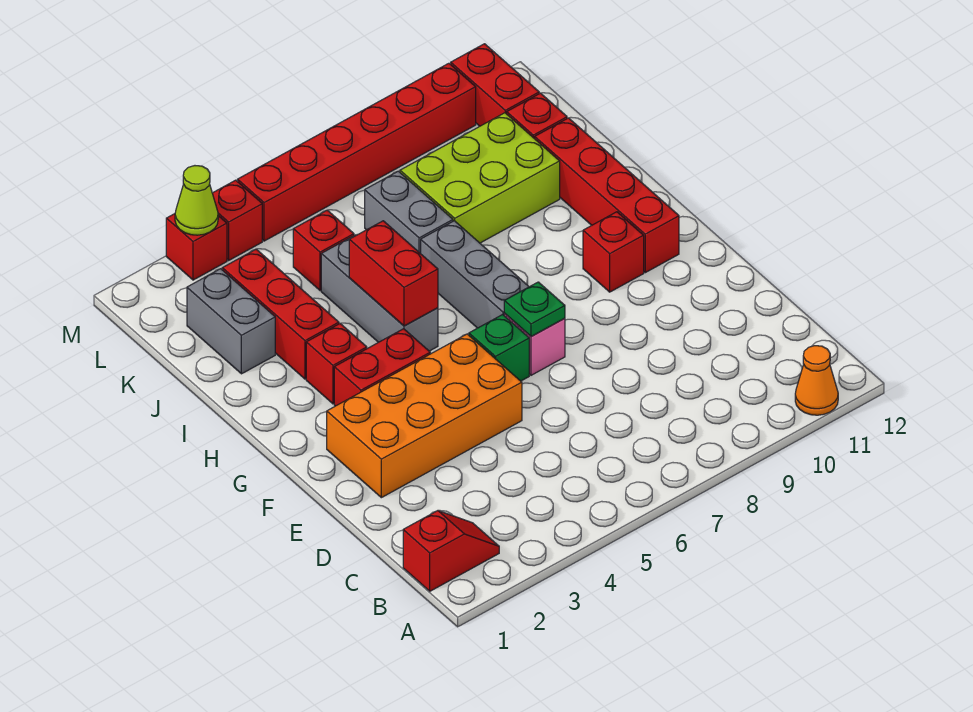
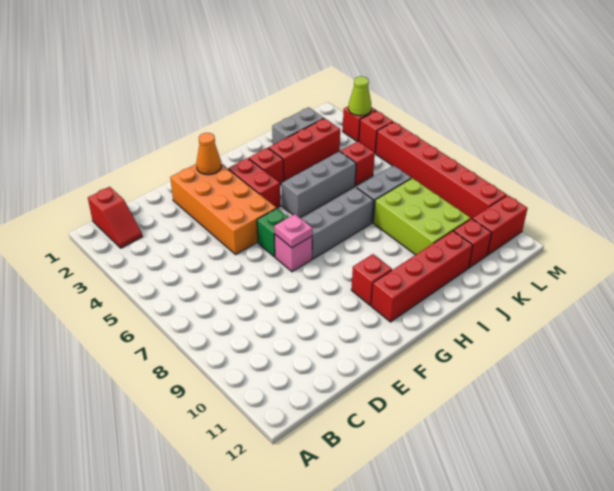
orange 1x1 cone [795,346,838,415] -> orange 1x1 cone moved to [196,133,222,175]
green 1x1 plate [504,282,565,337] -> pink 1x1 plate [274,214,313,248]
red 1x2 brick [349,221,438,326] -> none

